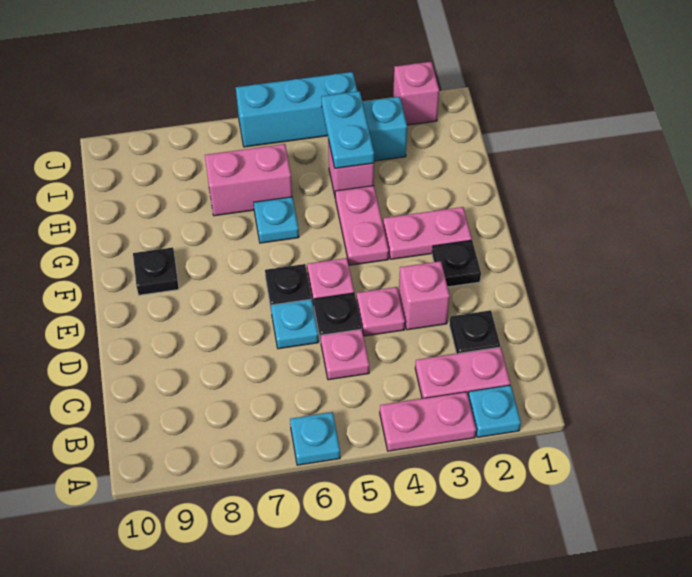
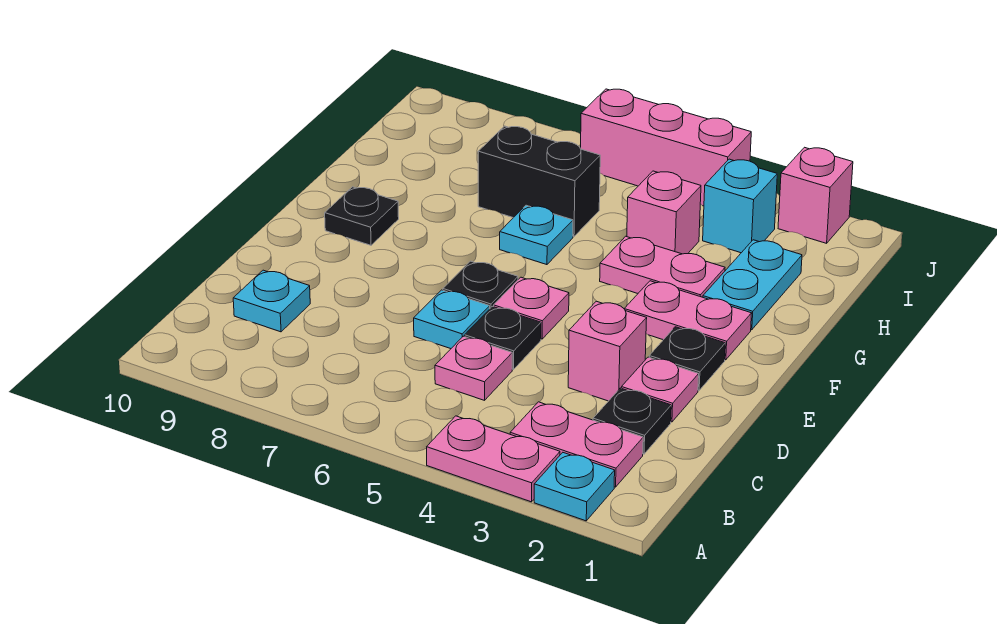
cyan 1x1 plate [290,412,340,465] -> cyan 1x1 plate moved to [233,270,310,332]
pink 1x1 plate [357,287,405,336] -> pink 1x1 plate moved to [622,357,699,422]
pink 1x2 plate [335,186,389,265] -> pink 1x2 plate turned to [600,236,725,297]
cyan 1x2 plate [321,91,374,168] -> cyan 1x2 plate moved to [703,240,802,330]
pink 1x2 brick [205,144,292,216] -> black 1x2 brick [478,126,600,237]
cyan 1x3 brick [236,72,357,147] -> pink 1x3 brick [581,89,751,206]

